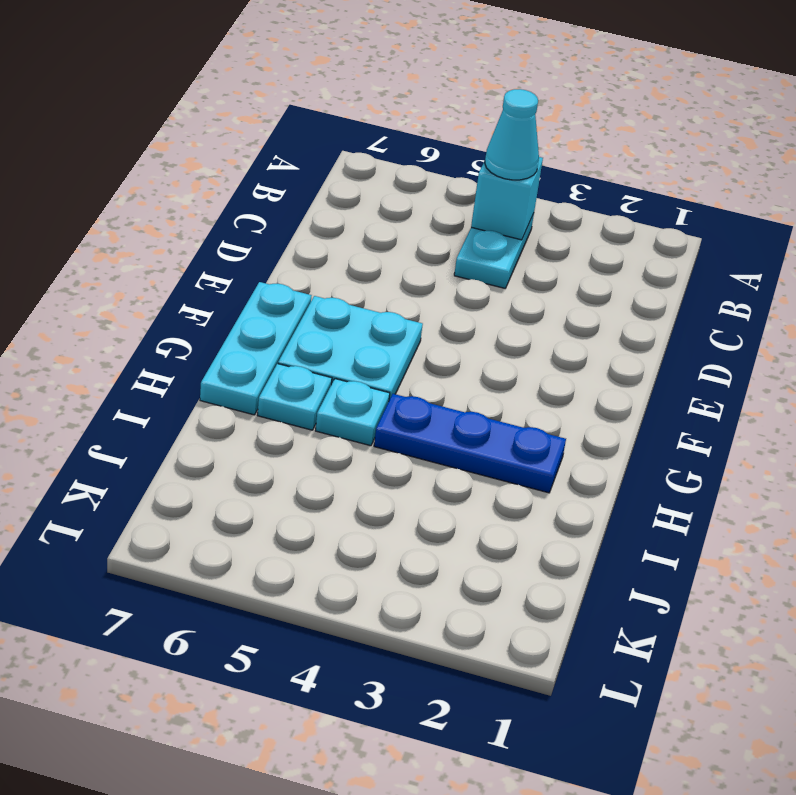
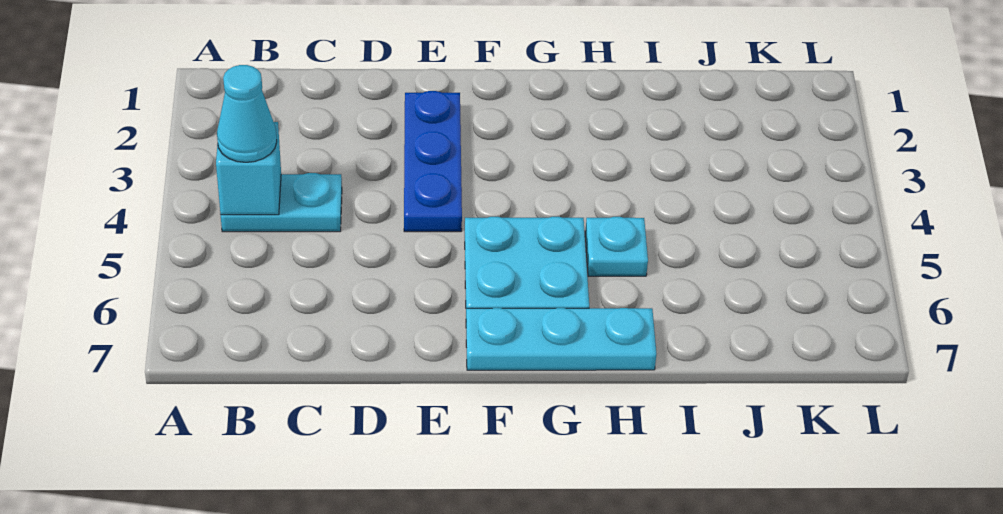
blue 1x3 plate [374,394,566,493] -> blue 1x3 plate moved to [404,91,462,232]
cyan 1x1 plate [257,364,332,430] -> none

